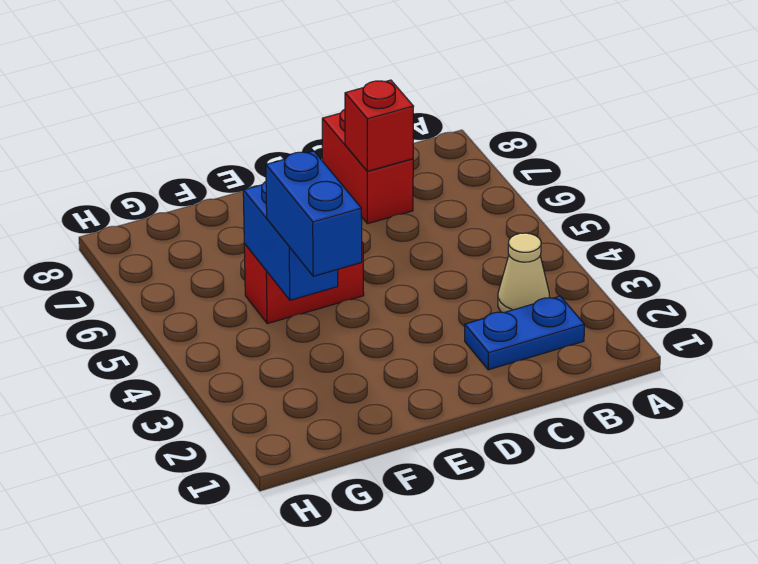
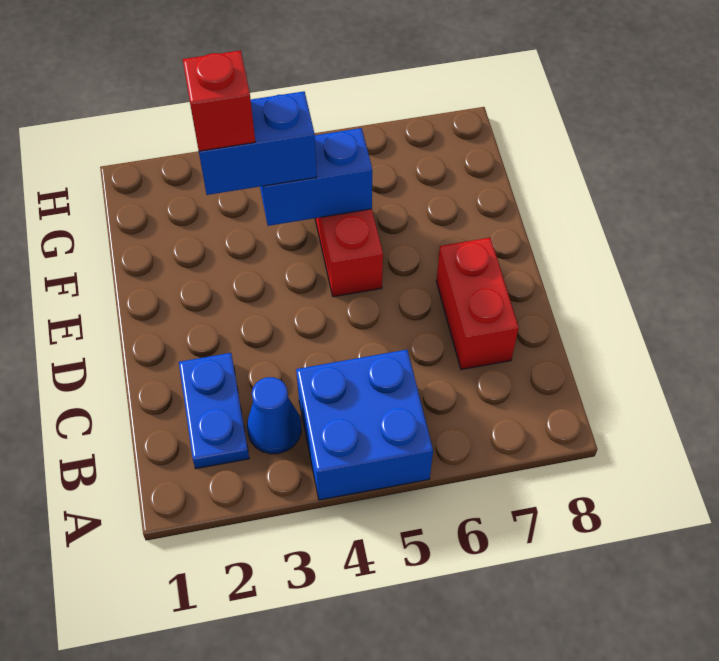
none -> blue 2x2 brick [296,350,433,500]
tan 1x1 cone [498,233,549,313] -> blue 1x1 cone [247,377,301,454]
red 1x2 brick [322,109,413,224] -> red 1x2 brick turned to [436,237,519,370]
red 1x1 brick [345,80,414,171] -> red 1x1 brick moved to [183,50,255,151]

